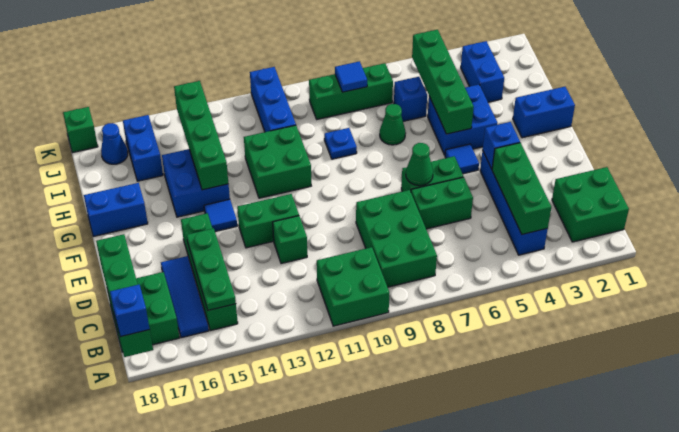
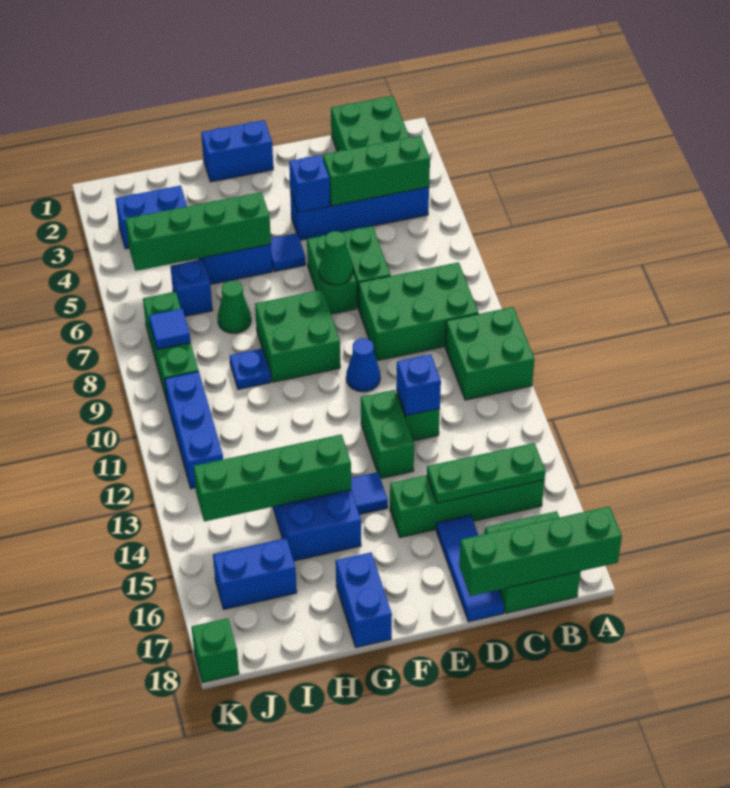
blue 1x1 brick [110,285,150,337] -> blue 1x1 brick moved to [396,354,441,416]
blue 1x3 tile [161,256,209,338] -> blue 1x3 tile turned to [436,515,504,622]
blue 1x2 brick [513,87,575,138] -> blue 1x2 brick turned to [201,120,273,182]
green 2x2 brick [244,125,311,198] -> green 2x2 brick moved to [255,290,340,382]
blue 1x3 brick [250,67,296,132] -> blue 1x3 brick turned to [165,372,223,489]
blue 1x1 cone [101,123,128,164] -> blue 1x1 cone moved to [346,338,380,392]

